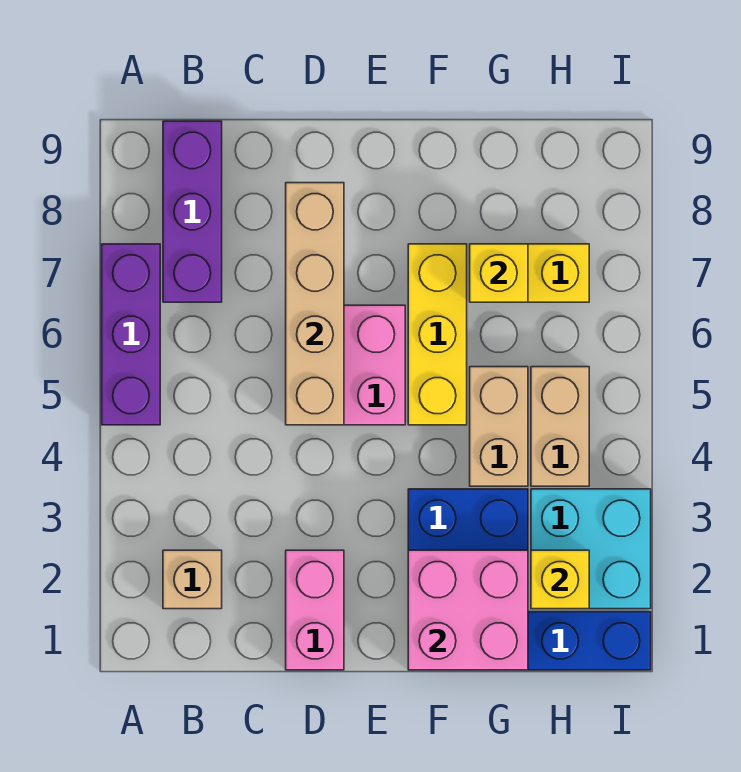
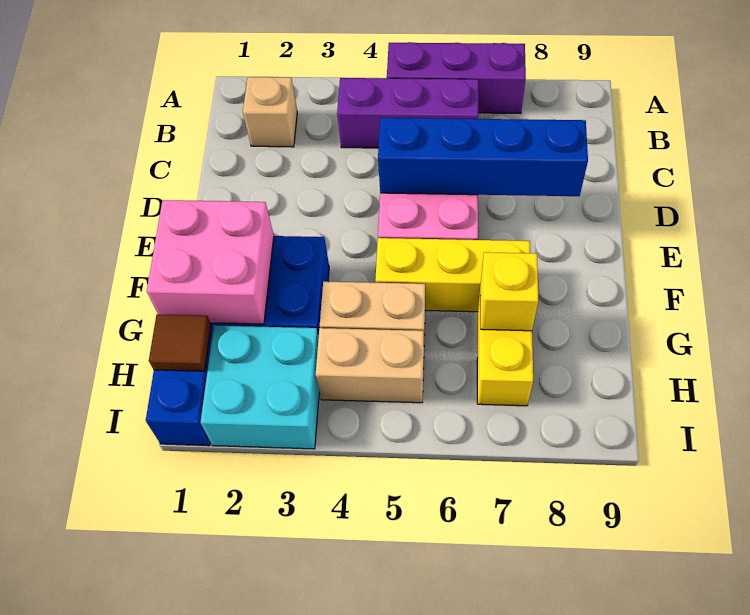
purple 1x3 brick [163,121,222,302] -> purple 1x3 brick moved to [337,78,478,148]
pink 1x2 brick [286,550,344,670] -> none
tan 1x4 brick [286,183,344,425] -> blue 1x4 brick [378,118,588,196]
none -> brown 1x1 tile [149,314,211,371]
yellow 1x1 brick [531,550,589,609] -> none

